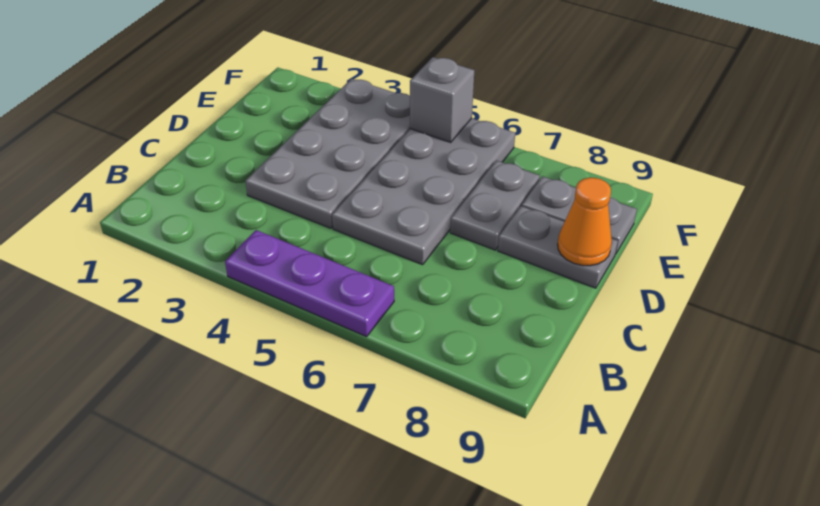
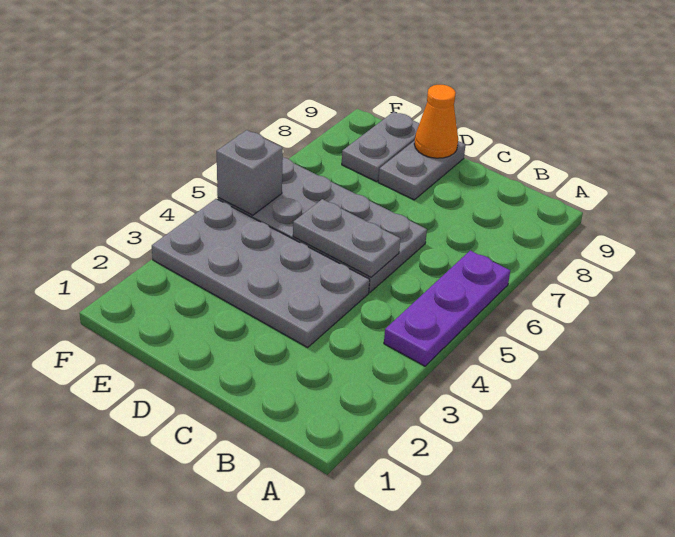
grey 1x2 plate [450,161,540,250] -> grey 1x2 plate moved to [293,199,400,277]

